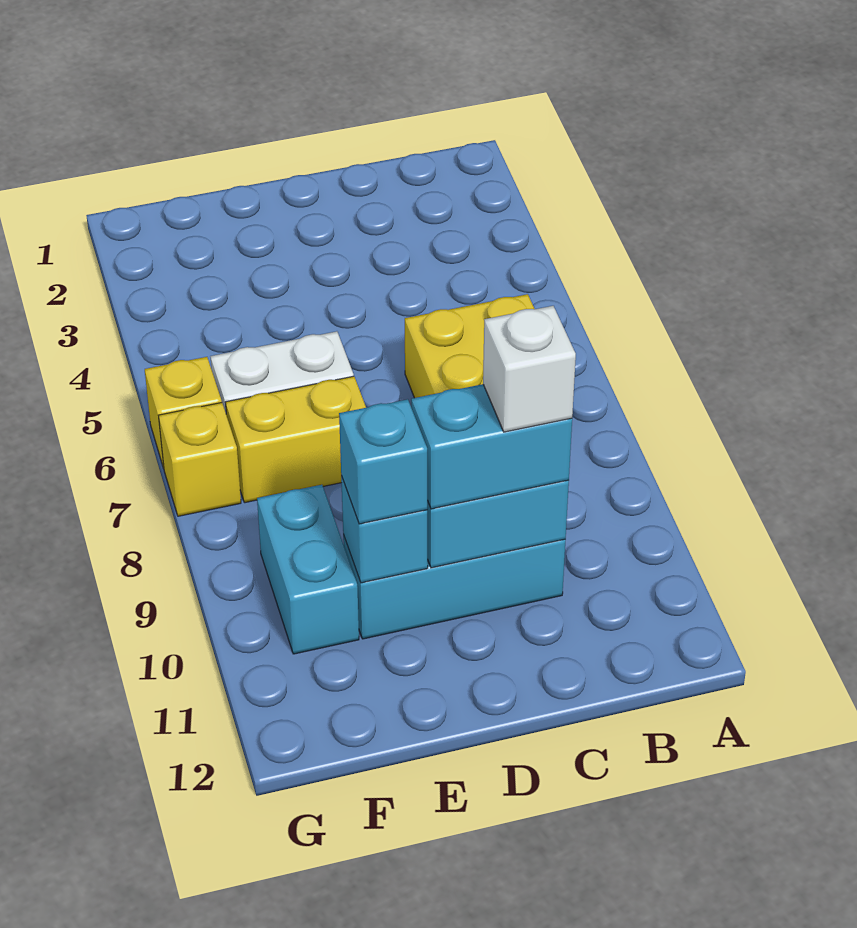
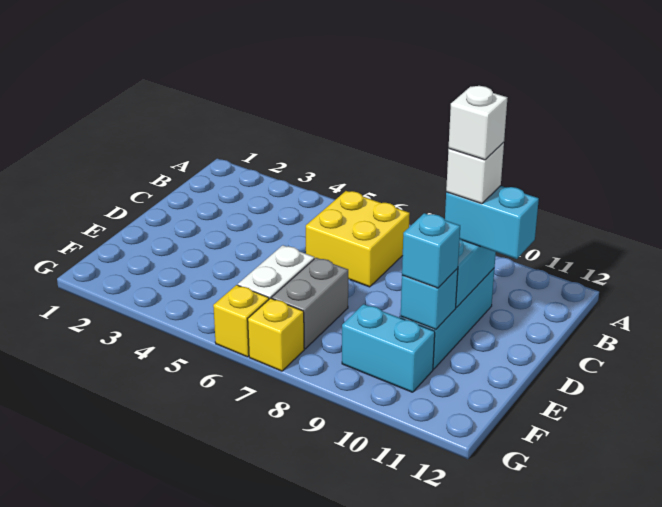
cyan 1x2 brick [411,384,572,509] -> cyan 1x2 brick turned to [445,186,539,259]
none -> white 1x1 brick [449,86,508,160]
yellow 1x2 brick [226,376,366,503] -> grey 1x2 brick [272,258,348,349]

